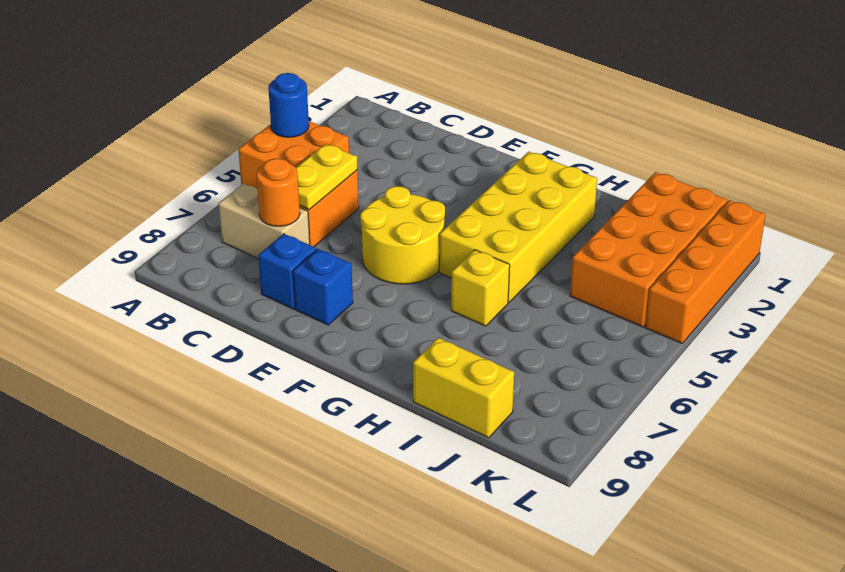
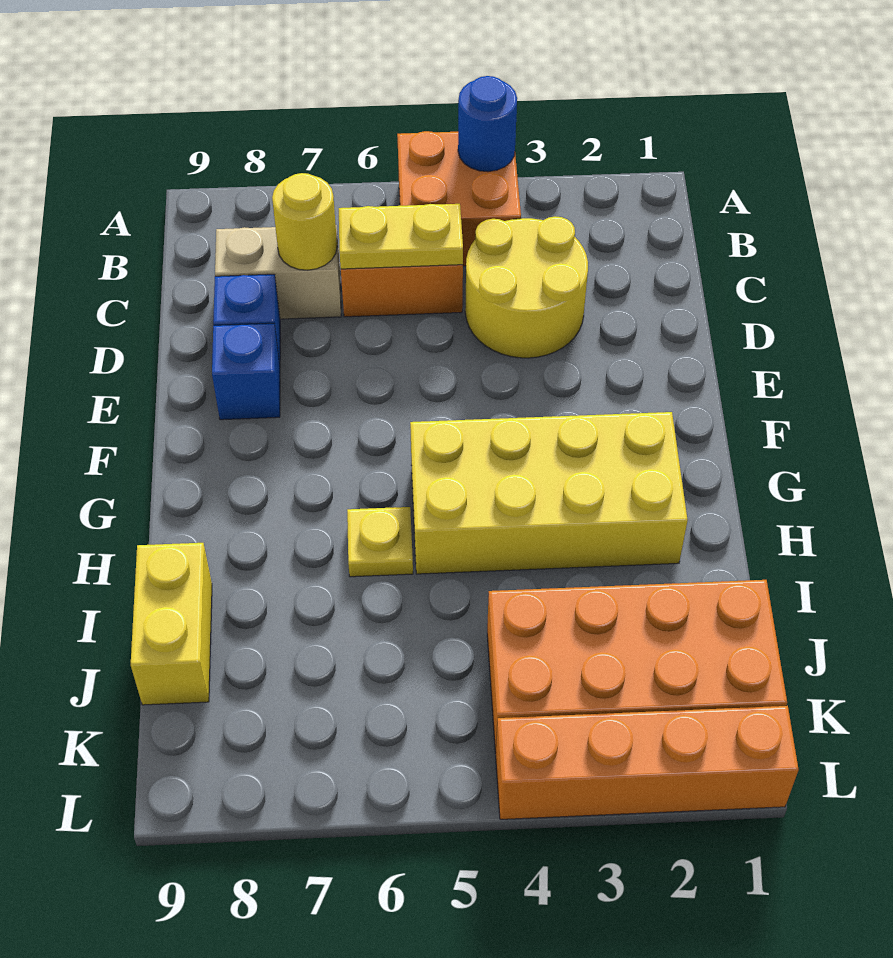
tan 1x2 brick [218,184,310,259] -> tan 1x2 brick turned to [215,225,341,319]
orange 1x1 round brick [257,158,300,226] -> yellow 1x1 round brick [272,173,337,270]
yellow 2x2 round brick [360,186,445,284] -> yellow 2x2 round brick moved to [465,216,588,358]
yellow 1x1 brick [451,250,510,326] -> yellow 1x1 plate [347,507,413,577]

